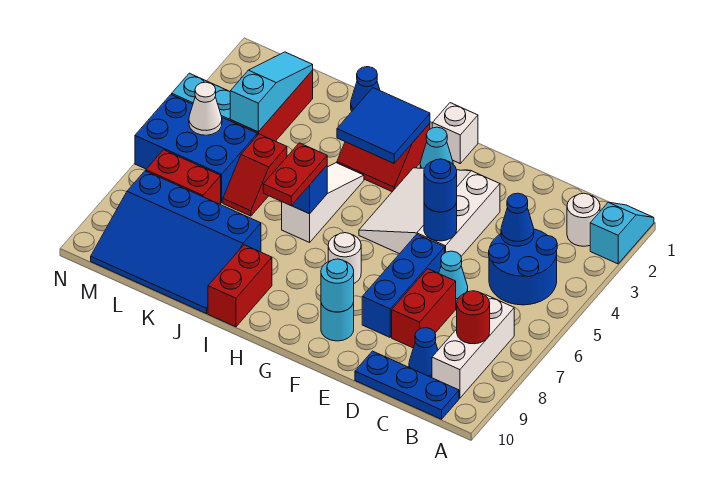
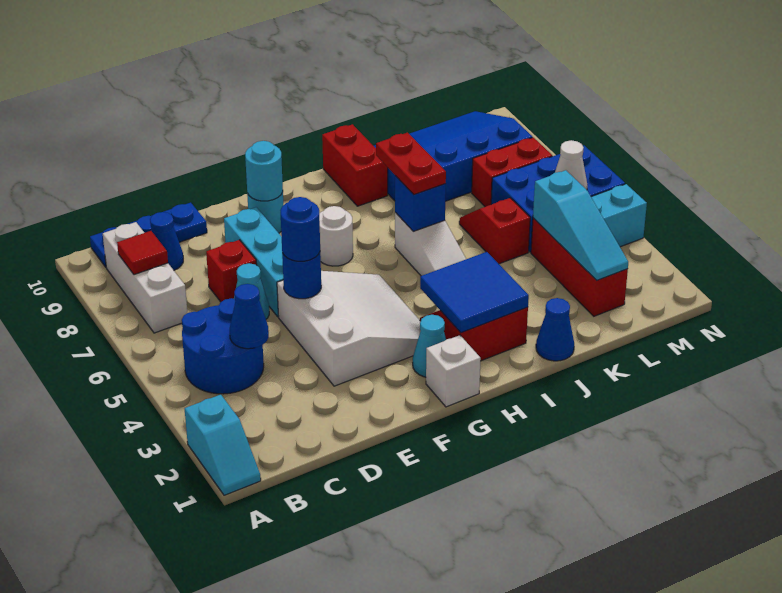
white 1x1 round brick [567,193,600,246] -> none
red 1x1 round brick [457,291,490,344] -> red 1x1 tile [117,231,168,275]
red 1x2 brick [392,269,456,348] -> red 1x1 brick [206,240,257,302]
blue 1x3 brick [362,234,445,337] -> cyan 1x3 brick [224,207,283,317]

